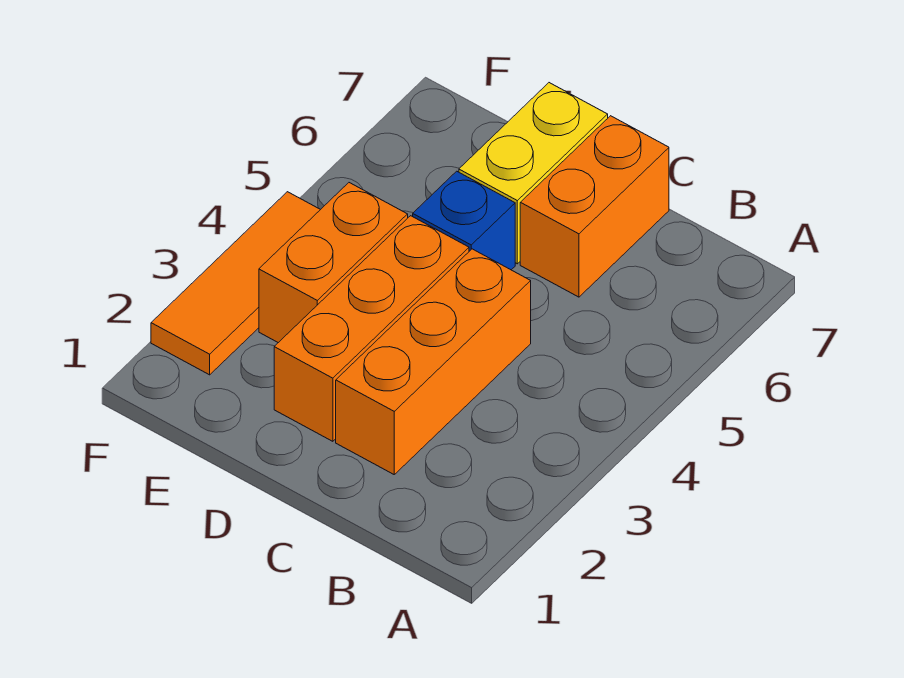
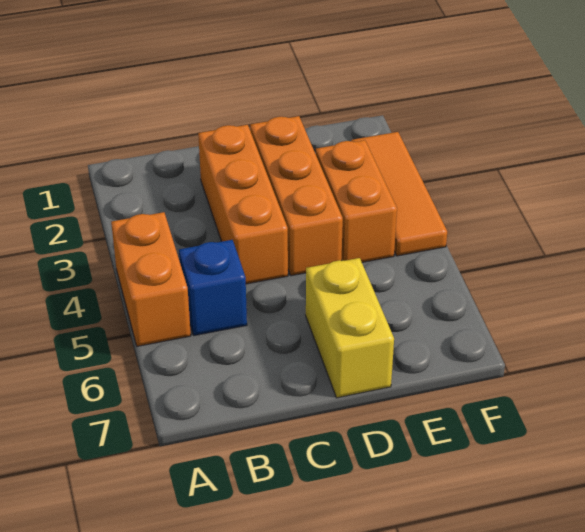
orange 1x2 brick [520,116,669,297] -> orange 1x2 brick moved to [111,212,191,346]
blue 1x1 brick [413,171,515,270] -> blue 1x1 brick moved to [179,240,247,336]

